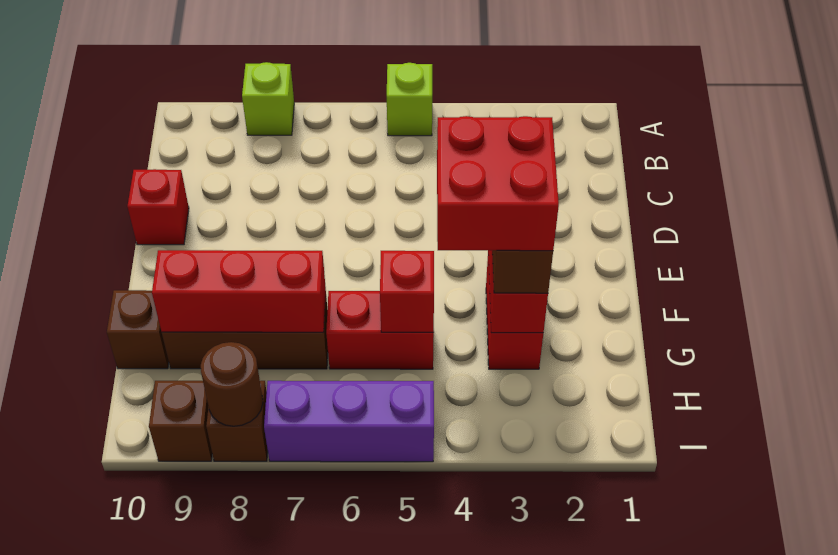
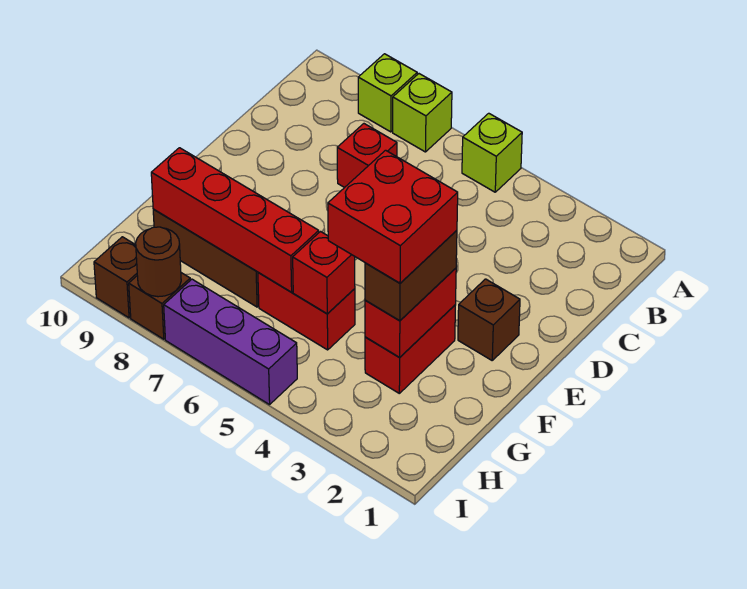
none -> lime 1x1 brick [393,74,452,152]
red 1x1 brick [128,169,189,245] -> red 1x1 brick moved to [337,124,397,188]
red 1x3 brick [152,250,326,332] -> red 1x4 brick [151,148,319,292]
brown 1x1 brick [107,290,169,369] -> brown 1x1 brick moved to [458,279,520,360]

